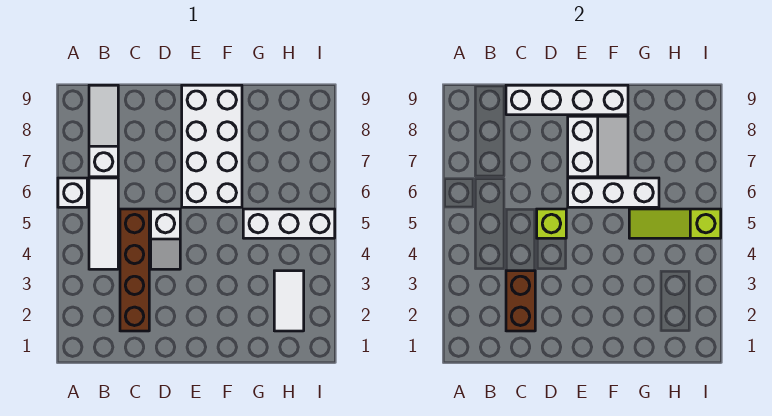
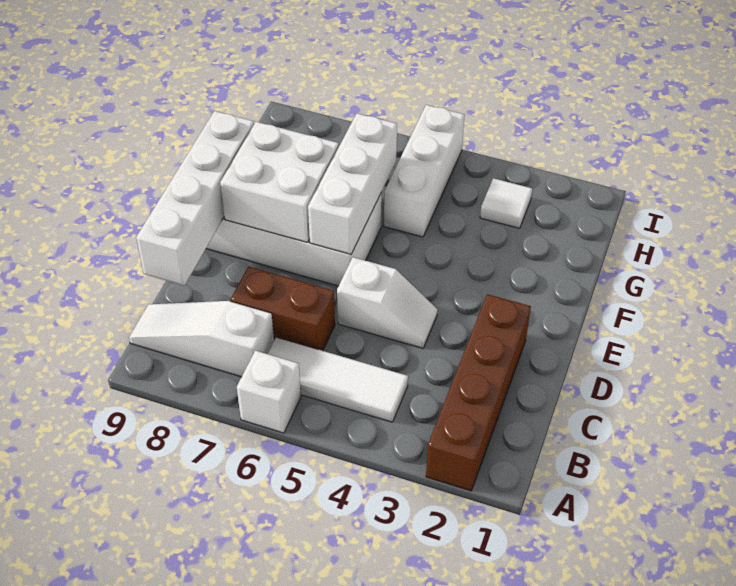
brown 1x4 brick [120,209,149,331] -> brown 1x4 brick turned to [426,294,531,491]
brown 1x2 brick [506,271,535,331] -> brown 1x2 brick moved to [231,267,335,351]
lime 1x1 brick [537,209,566,238] -> none
white 2x2 slope [568,116,628,177] -> white 2x2 brick [220,122,339,242]
lime 1x3 slope [629,209,721,238] -> none
white 1x2 tile [274,271,304,331] -> white 1x1 tile [480,178,532,228]

